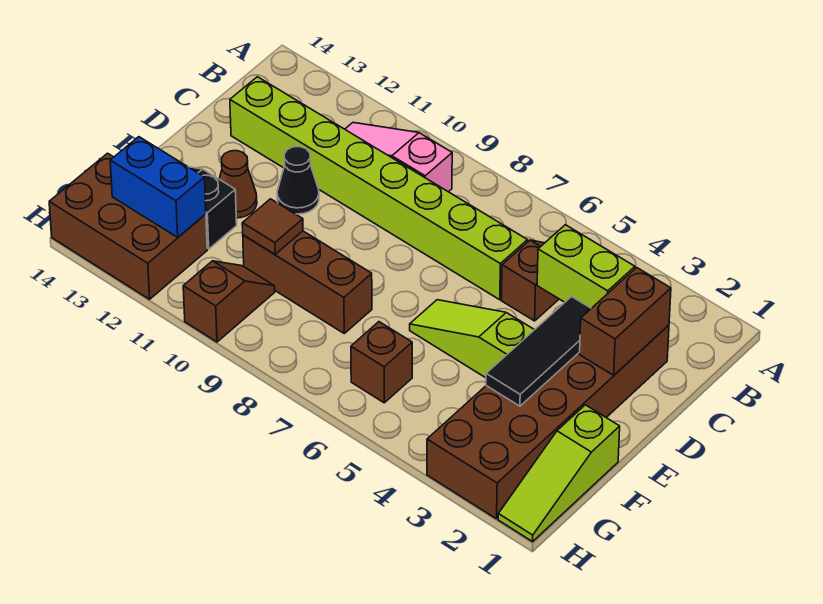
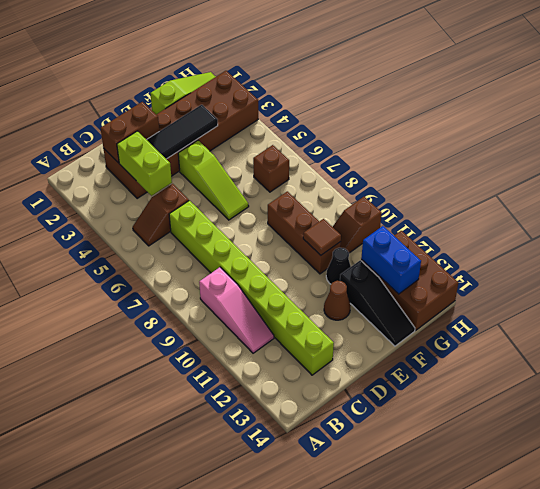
black 1x1 cone [277,147,319,214] -> black 1x1 cone moved to [326,248,351,284]

